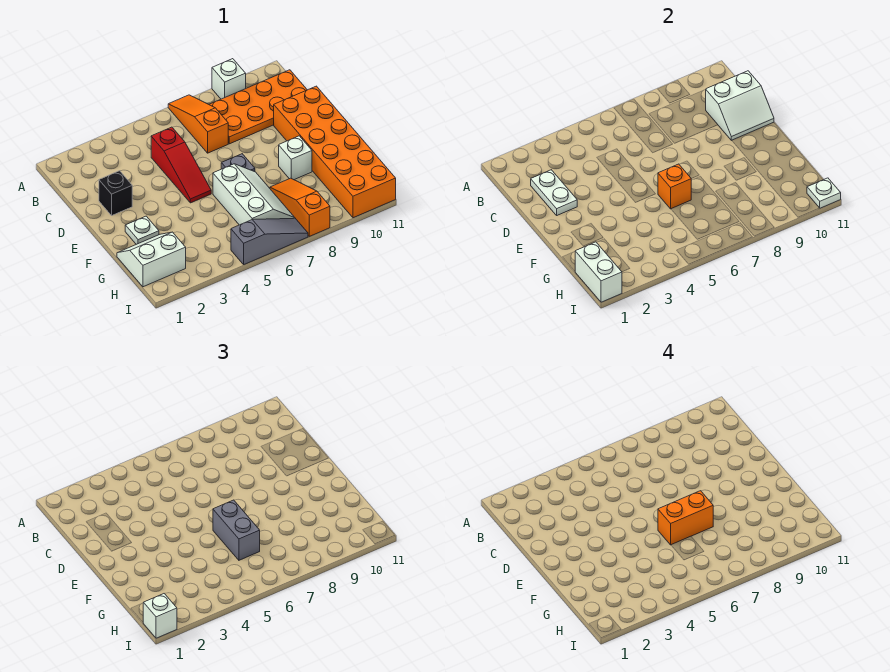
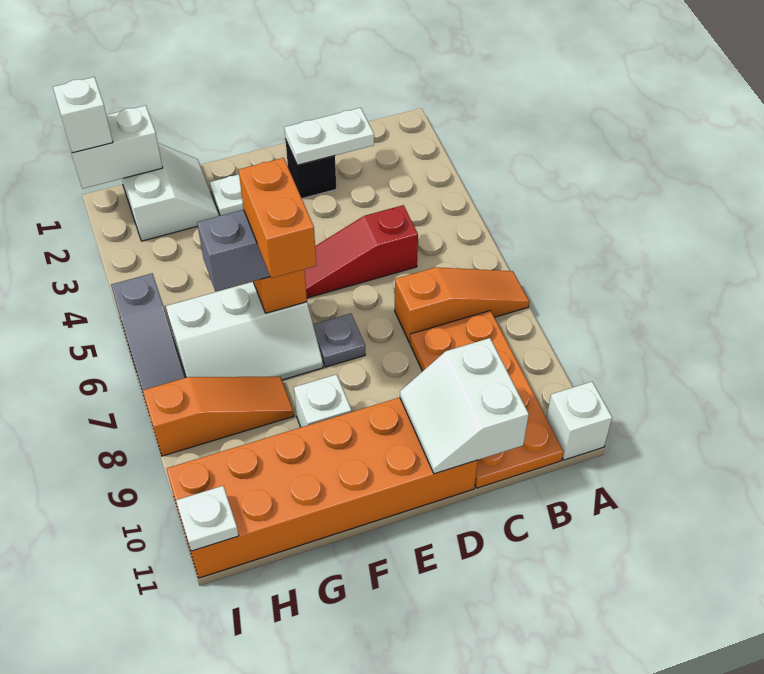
white 1x1 brick [212,59,246,99] -> white 1x1 brick moved to [546,382,612,460]

